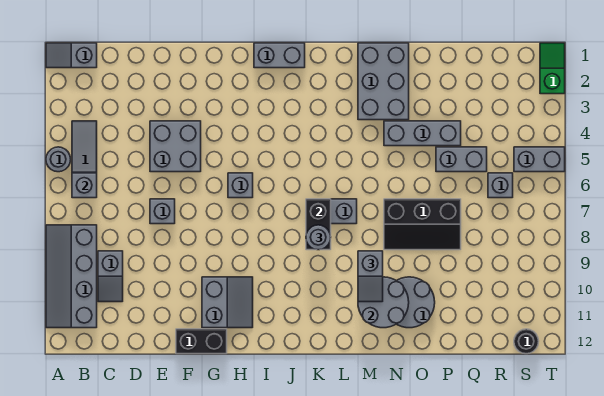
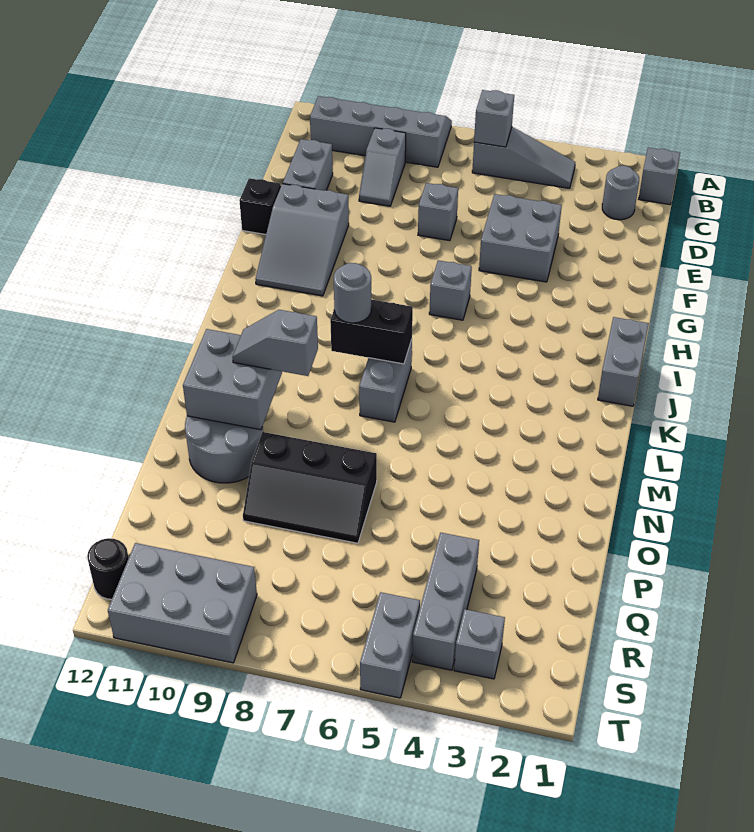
grey 1x1 round brick [46,147,71,172] -> grey 1x1 round brick moved to [602,166,639,220]
grey 1x2 slope [98,251,123,302] -> grey 1x2 slope turned to [359,128,406,206]
black 1x2 brick [176,329,227,354] -> black 1x1 brick [239,178,281,235]
grey 2x2 slope [202,277,253,328] -> grey 2x3 slope [256,184,349,296]
grey 2x3 brick [358,43,409,120] -> grey 2x3 brick moved to [108,543,257,663]
grey 2x2 round brick [358,277,409,328] -> grey 2x2 brick [183,329,282,430]
grey 1x3 brick [384,121,461,146] -> grey 1x3 brick moved to [412,533,479,670]
black 2x3 slope [384,199,461,250] -> black 2x3 slope turned to [243,432,377,543]
grey 1x2 brick [436,147,487,172] -> grey 1x2 brick moved to [283,139,333,191]
grey 1x1 brick [488,173,513,198] -> grey 1x1 brick moved to [454,609,505,679]
green 1x2 slope [540,43,565,94] -> none

